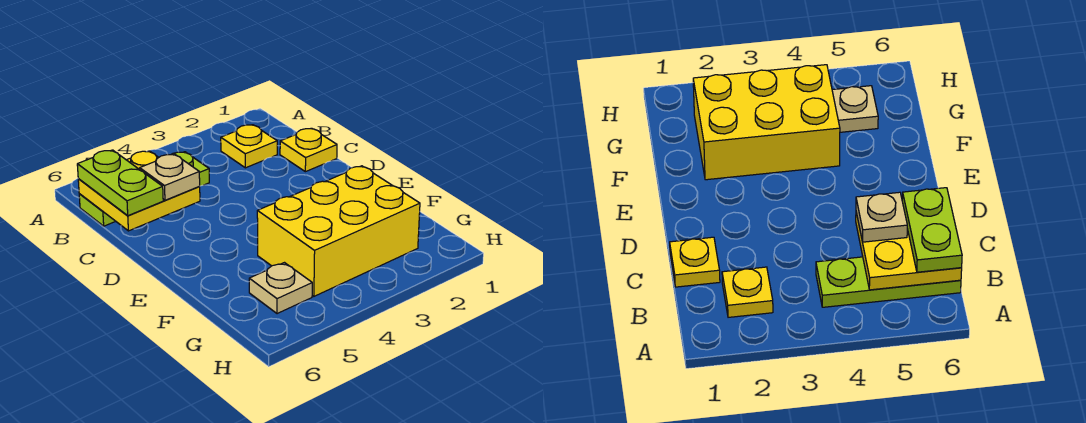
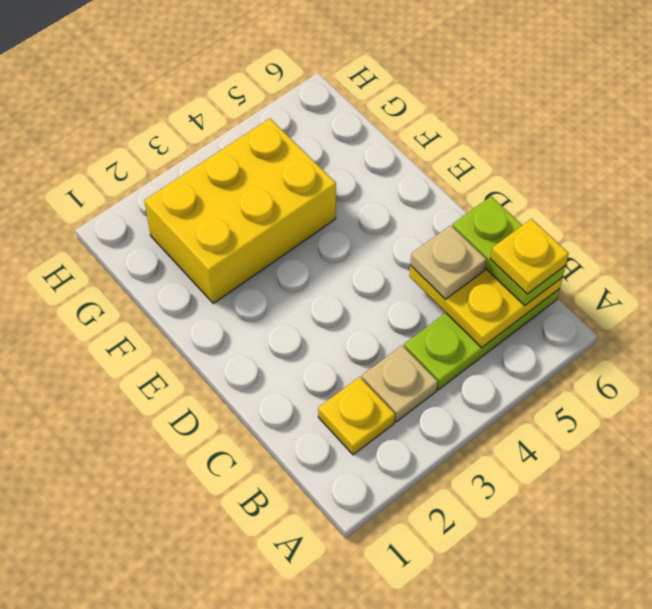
yellow 1x1 plate [280,128,337,172] -> yellow 1x1 plate moved to [490,219,569,294]
tan 1x1 plate [249,263,312,314] -> tan 1x1 plate moved to [362,345,438,422]

